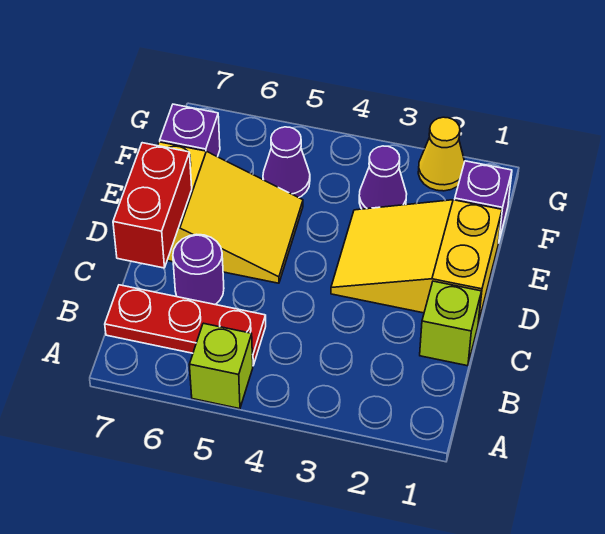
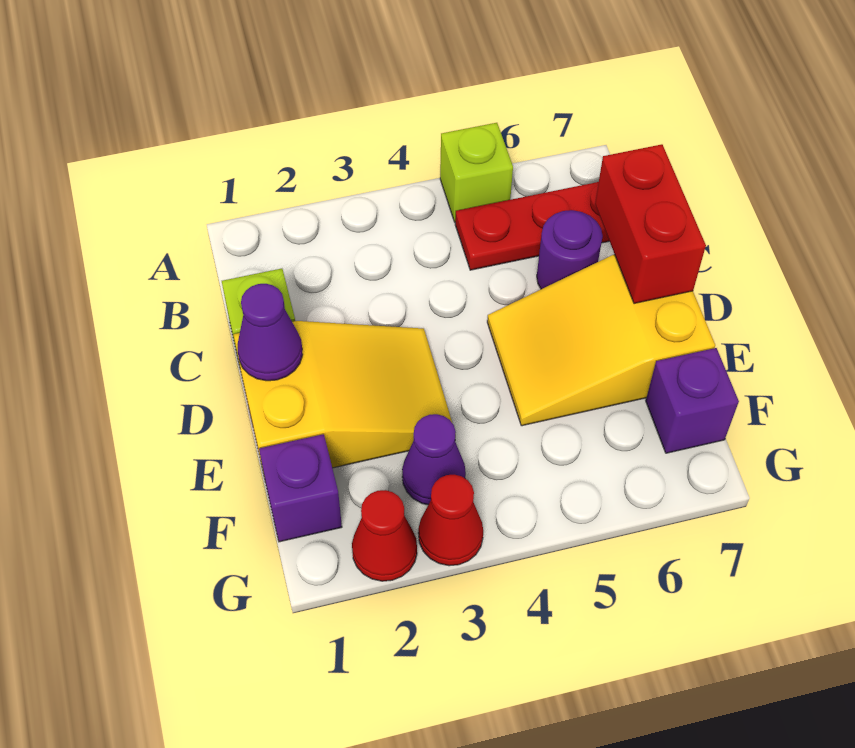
purple 1x1 cone [263,127,310,198] -> purple 1x1 cone moved to [238,284,303,381]
yellow 1x1 cone [418,117,465,191] -> red 1x1 cone [352,490,417,581]
none -> red 1x1 cone [418,475,483,566]

